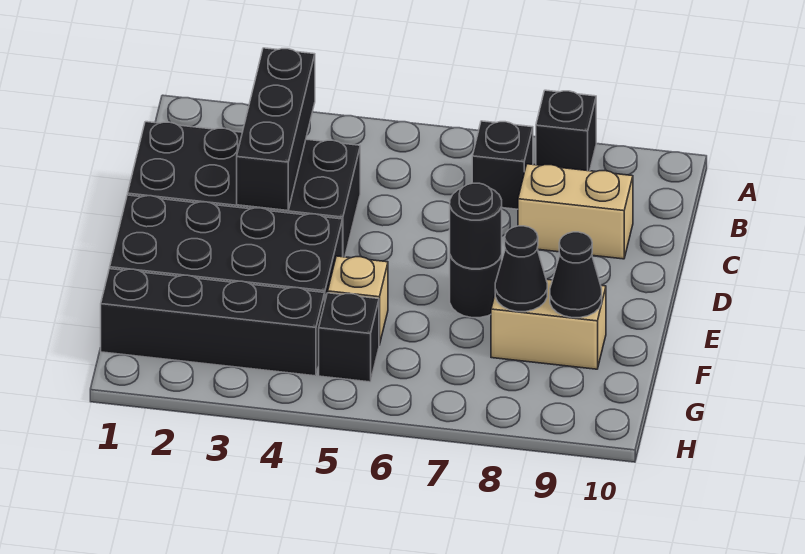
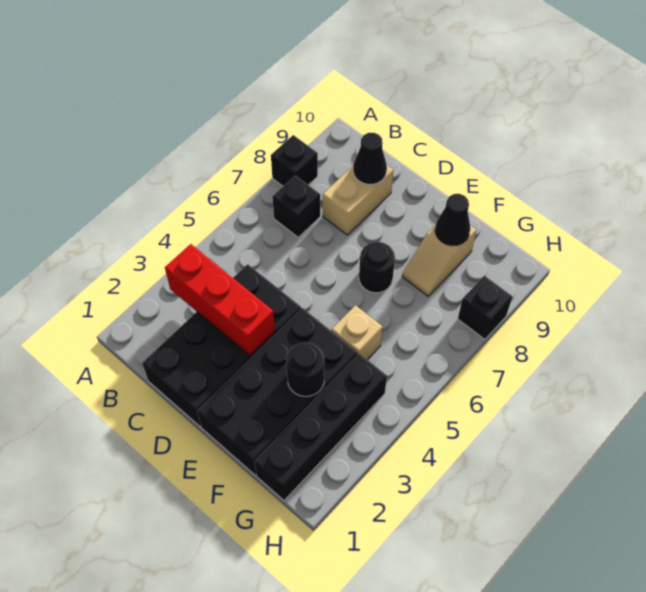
black 1x3 brick [237,48,315,211] -> red 1x3 brick [165,244,275,356]
black 1x1 round brick [450,183,502,269] -> black 1x1 round brick moved to [286,343,324,396]
tan 1x2 brick [491,279,606,369] -> tan 1x2 slope [402,225,477,296]
black 1x1 cone [495,226,547,312] -> black 1x1 cone moved to [353,133,387,185]
black 1x1 brick [319,293,379,382] -> black 1x1 brick moved to [458,276,512,339]

